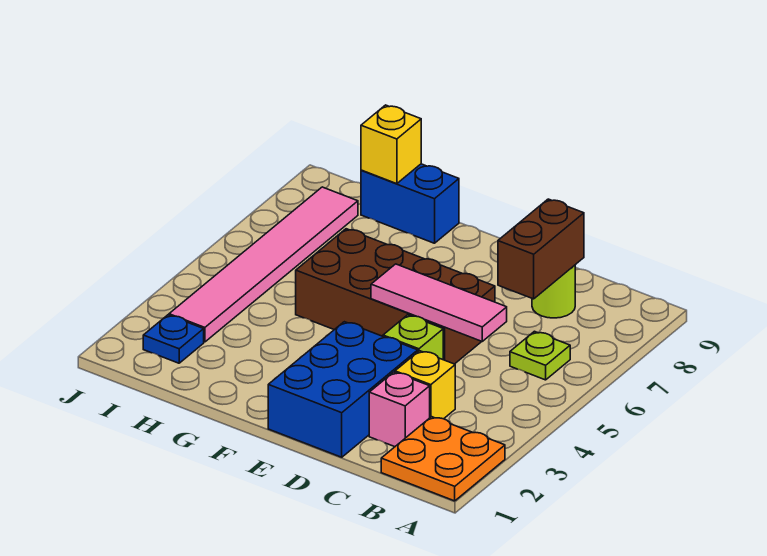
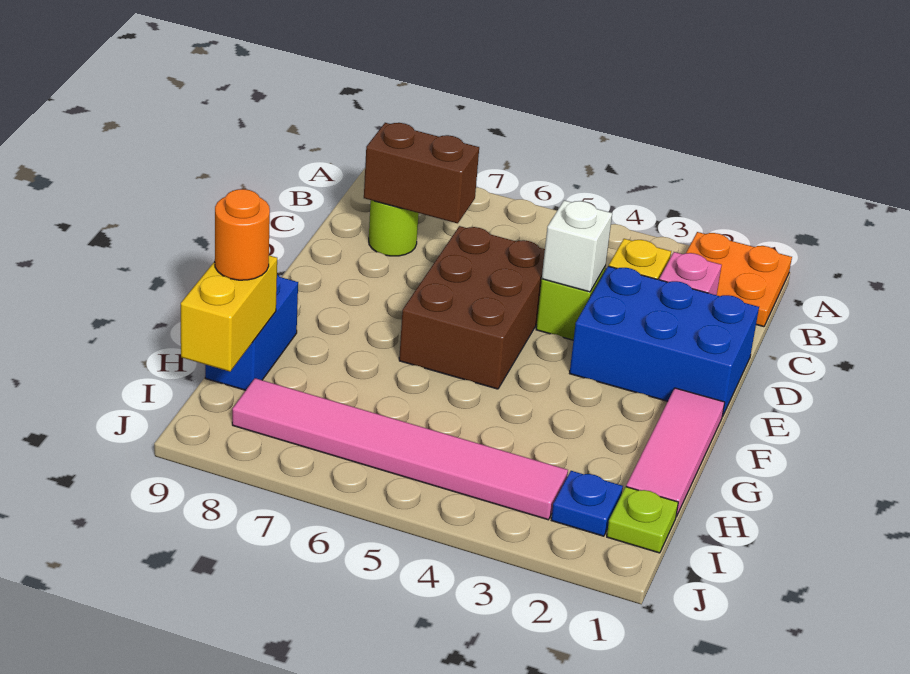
lime 1x1 plate [510,331,570,380] -> lime 1x1 plate moved to [607,487,678,553]
pink 1x3 tile [371,264,507,342] -> pink 1x3 tile moved to [626,388,725,517]
none -> white 1x1 brick [542,200,612,292]
brown 2x4 brick [296,229,495,364] -> brown 2x3 brick [399,226,545,389]
yellow 1x1 brick [361,105,421,184] -> yellow 1x2 brick [181,255,277,372]
none -> orange 1x1 round brick [215,189,270,280]

